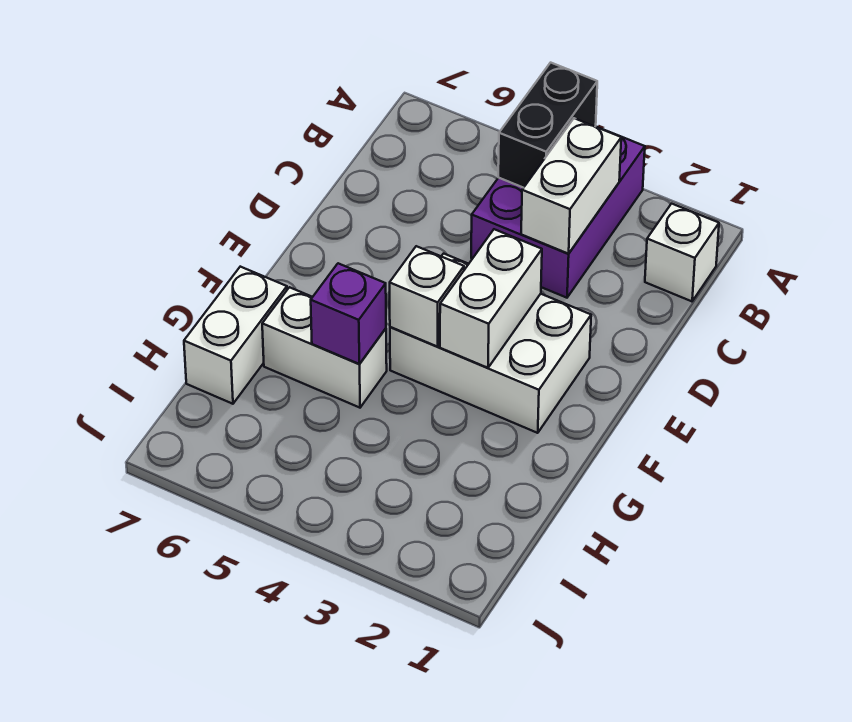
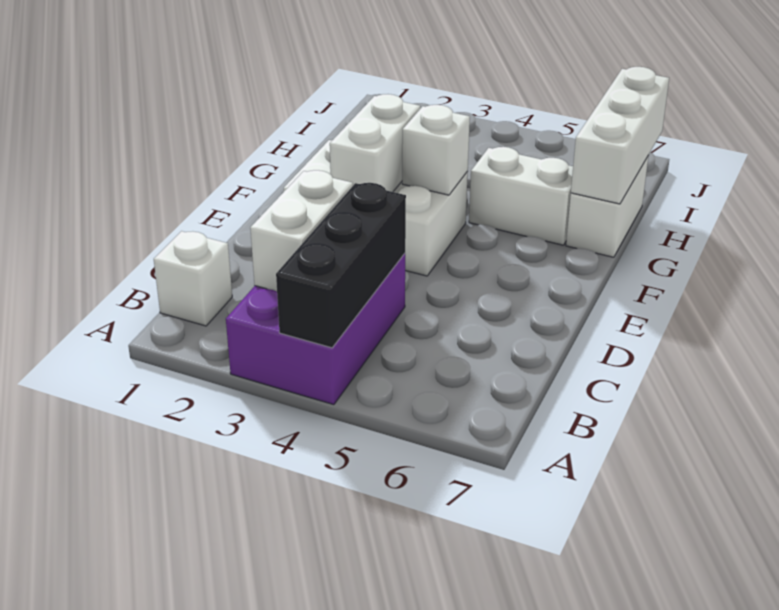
black 1x2 brick [498,63,597,188] -> black 1x3 brick [276,183,406,348]
purple 1x1 brick [311,263,386,364] -> none
none -> white 1x3 brick [571,67,669,204]

